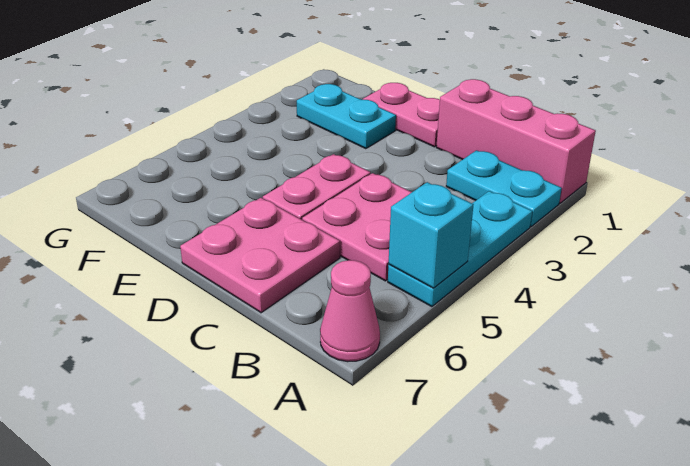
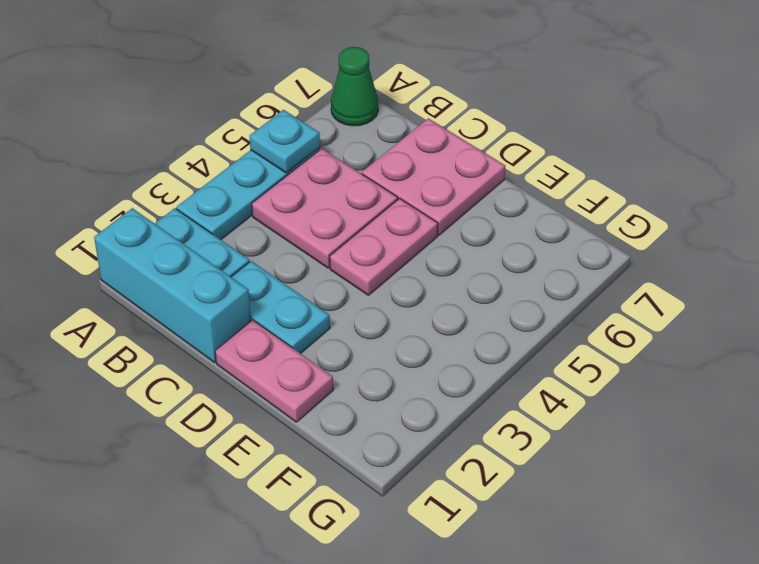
pink 1x3 brick [436,79,596,203] -> cyan 1x3 brick [94,208,251,363]
cyan 1x1 brick [388,182,474,288] -> cyan 1x1 plate [249,110,320,173]
pink 1x1 cone [320,260,380,362] -> green 1x1 cone [331,47,378,126]
cyan 1x2 plate [297,84,396,149] -> cyan 1x2 plate moved to [232,261,330,354]

